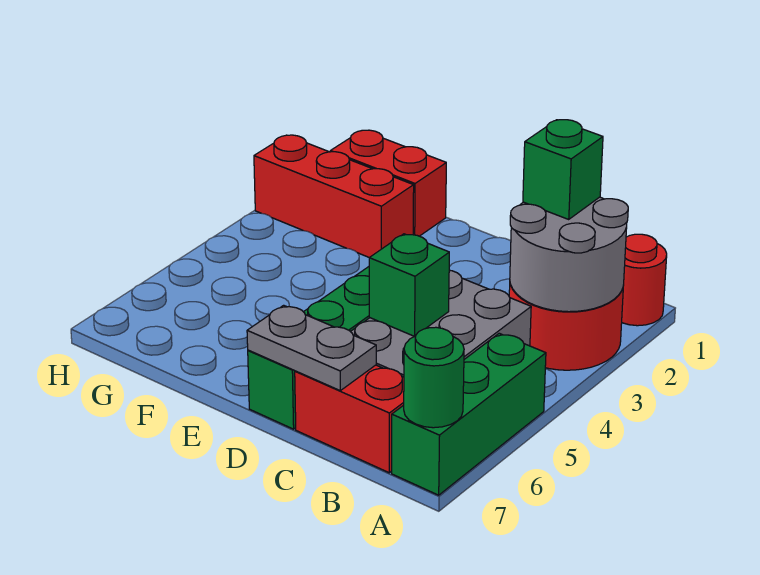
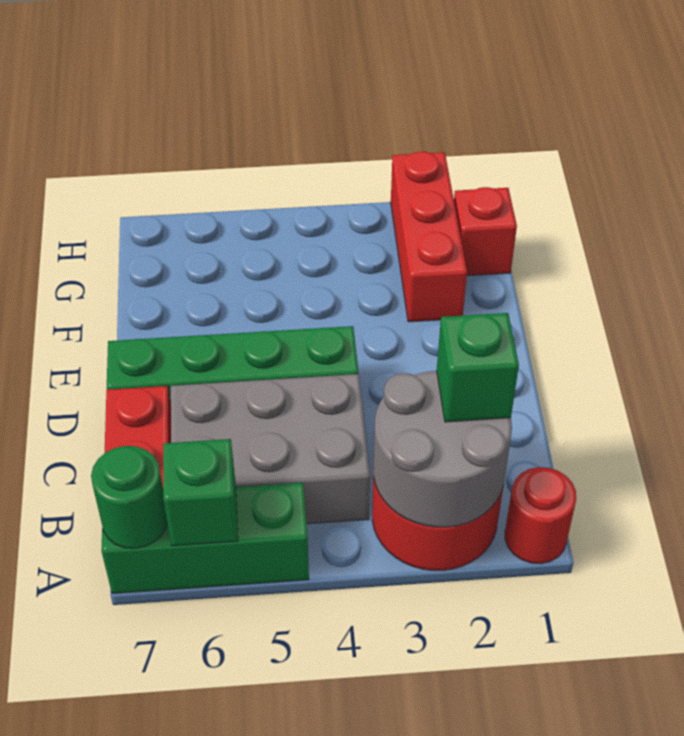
green 1x1 brick [369,234,449,336] -> green 1x1 brick moved to [163,439,238,546]
grey 1x2 plate [247,305,376,391] -> none
red 1x2 brick [330,130,446,236] -> red 1x1 brick [454,187,517,276]

